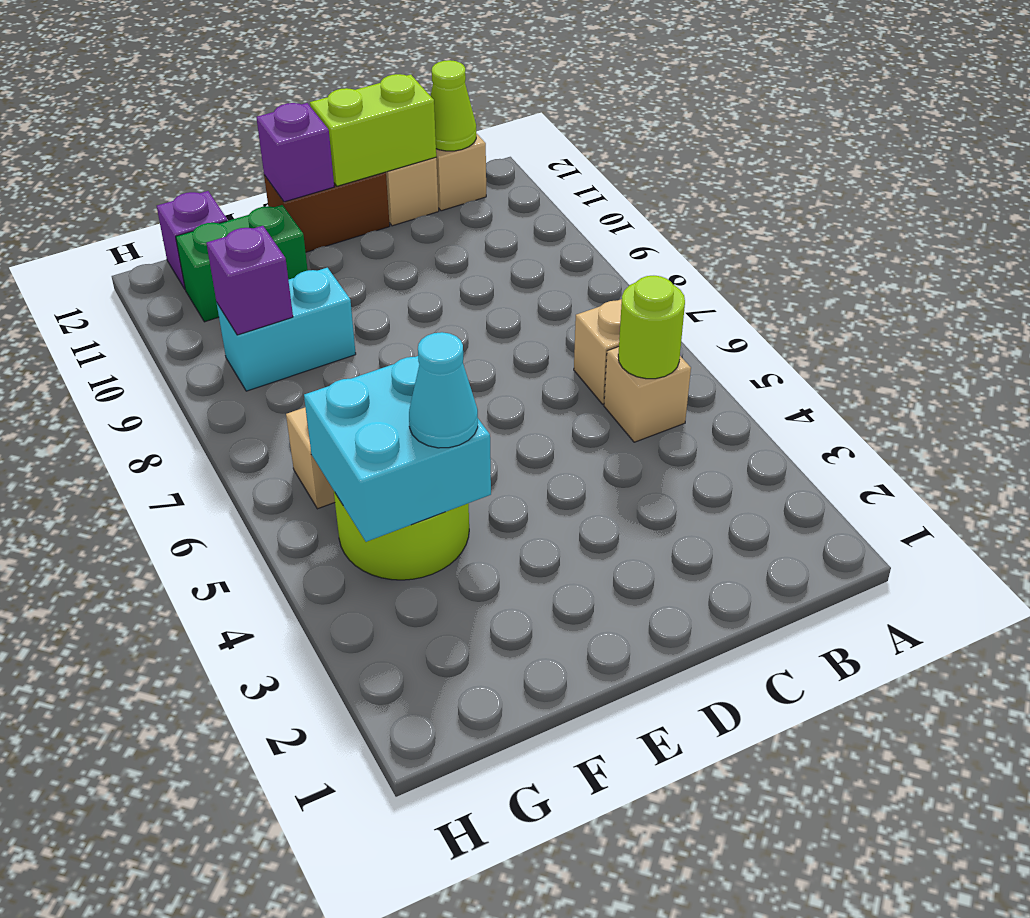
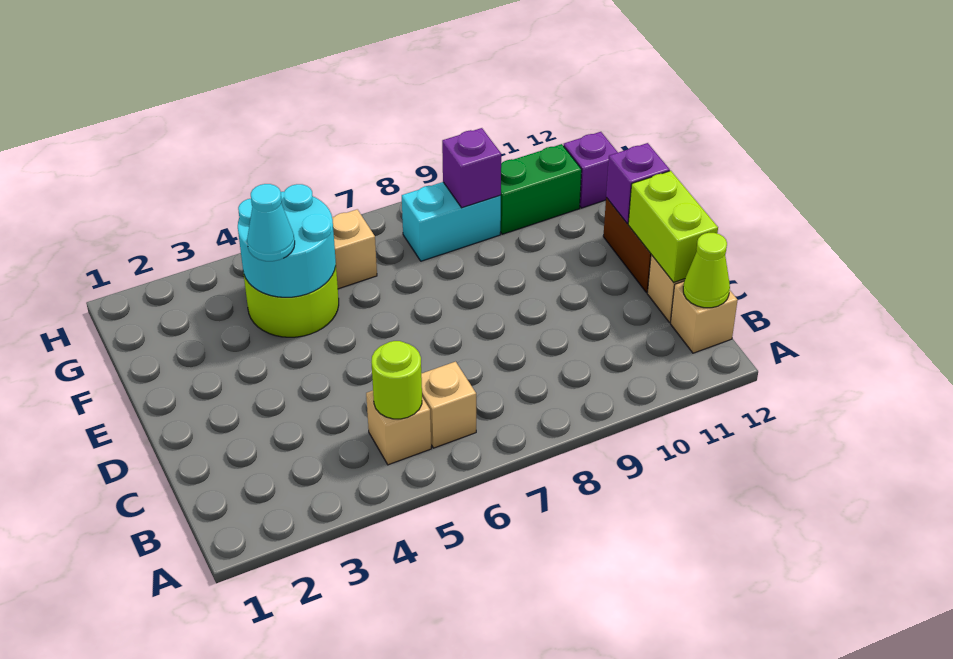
cyan 2x2 brick [304,356,491,542] -> cyan 2x2 round brick [238,184,336,297]
cyan 1x2 brick [217,268,356,391] -> cyan 1x2 brick turned to [402,182,501,261]
green 1x2 brick [176,205,308,322] -> green 1x2 brick turned to [500,144,582,234]

